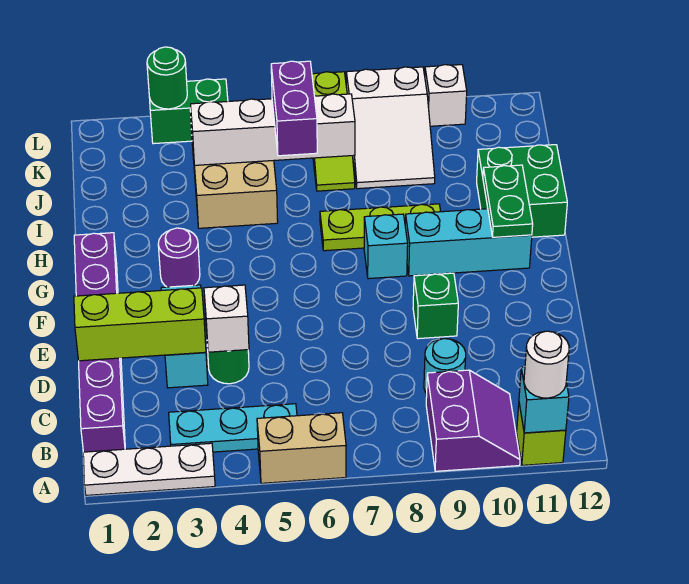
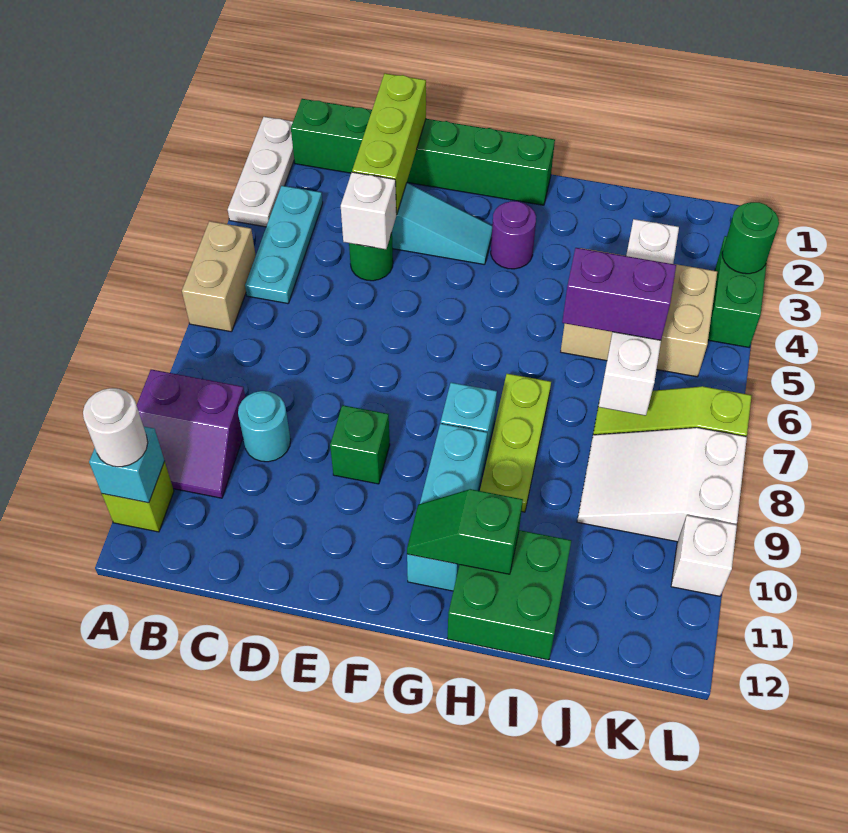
purple 1x6 brick [74,233,125,452] -> green 1x6 brick [291,99,555,205]
green 1x2 plate [483,165,533,237] -> green 1x2 slope [407,489,523,574]

